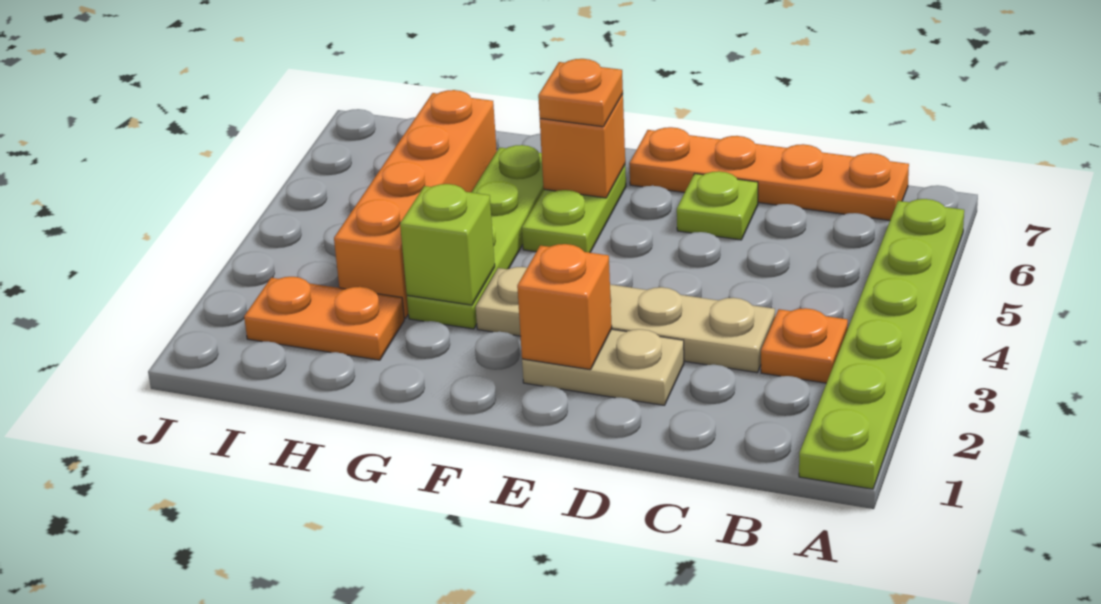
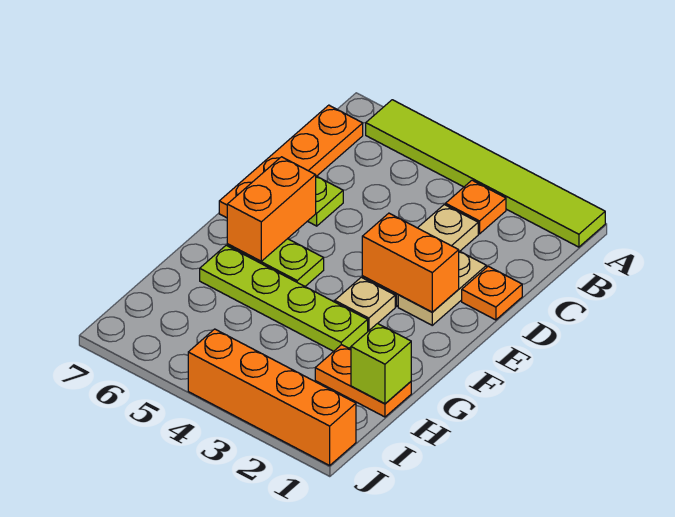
lime 1x6 plate [799,199,964,489] -> lime 1x6 tile [366,100,605,247]
orange 1x1 brick [517,244,612,370] -> orange 1x2 brick [362,213,459,312]
orange 1x1 brick [540,94,625,198] -> orange 1x2 brick [227,157,316,261]
orange 1x1 plate [538,59,623,127] -> orange 1x1 plate moved to [462,266,522,320]
lime 1x1 brick [400,184,495,305] -> lime 1x1 brick moved to [351,323,411,404]
orange 1x2 plate [244,277,404,360] -> orange 1x2 plate turned to [315,345,411,417]
orange 1x4 brick [334,90,497,318] -> orange 1x4 brick moved to [188,329,356,465]

